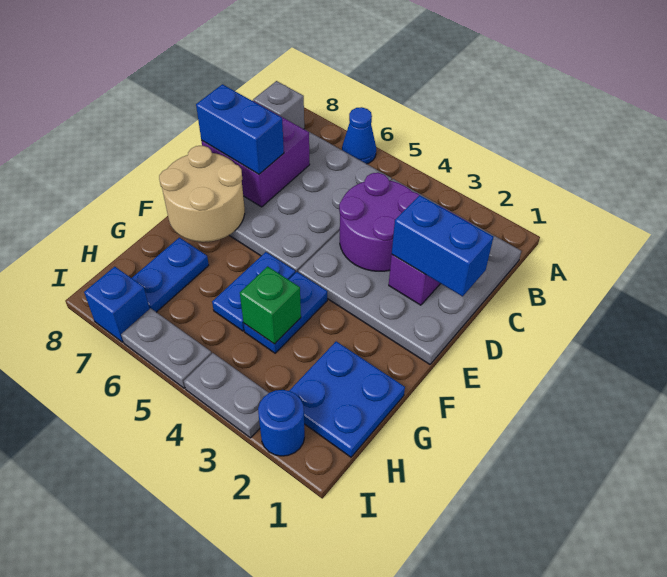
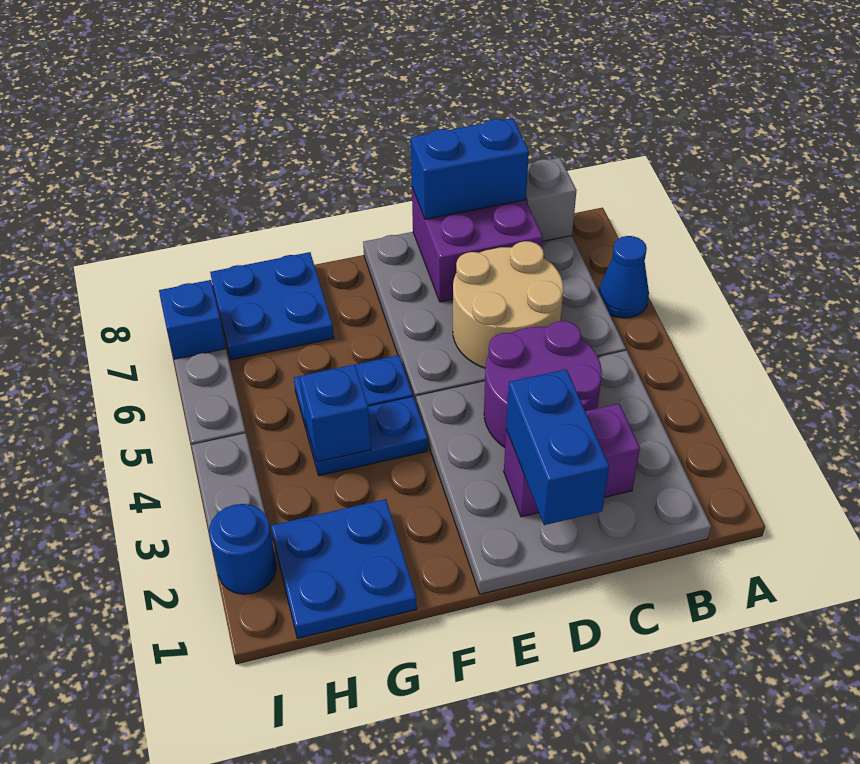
blue 1x2 brick [196,84,284,174] -> blue 1x2 brick turned to [411,118,529,219]
tan 2x2 round brick [159,146,245,242] -> tan 2x2 round brick moved to [453,241,563,368]
green 1x1 brick [240,266,301,344] -> blue 1x1 brick [300,364,371,462]
blue 1x2 plate [132,238,209,312] -> blue 2x2 plate [210,252,334,360]

